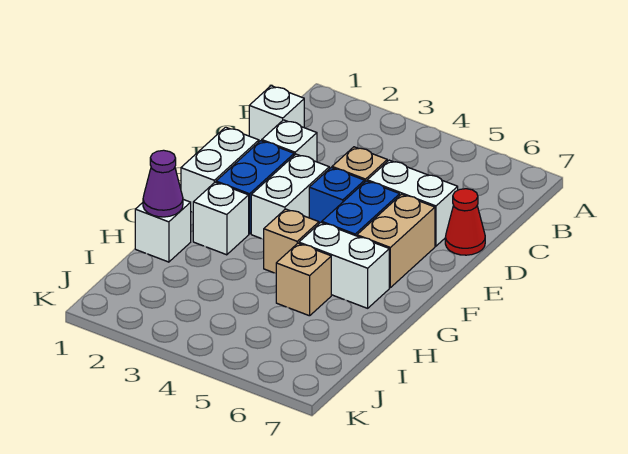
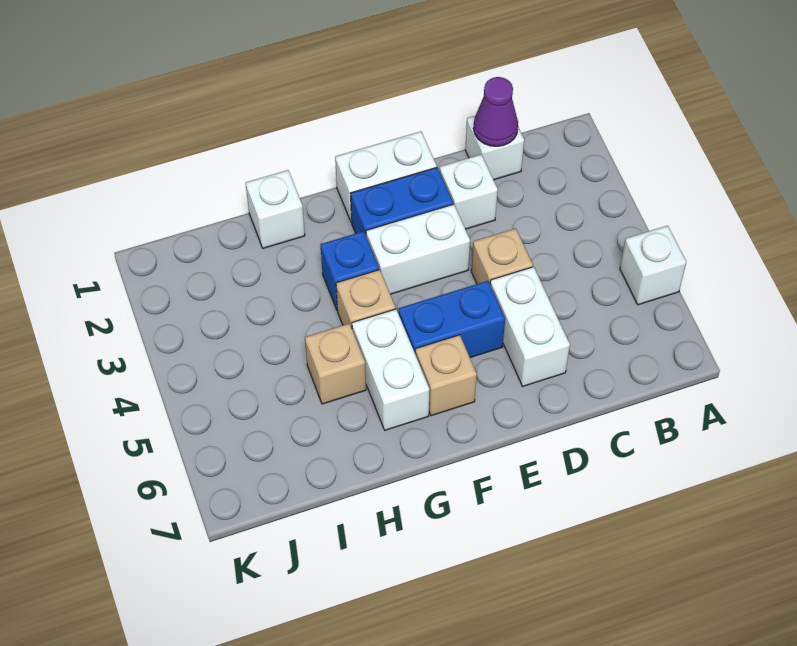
red 1x1 cone [445,189,485,255] -> none
blue 1x1 brick [309,168,365,223] -> blue 1x1 brick moved to [321,231,379,309]
tan 1x2 brick [357,194,435,288] -> tan 1x1 brick [415,335,477,416]
white 1x1 brick [193,182,249,255] -> white 1x1 brick moved to [620,226,686,305]
purple 1x1 cone [143,150,183,217] -> purple 1x1 cone moved to [473,77,518,146]

